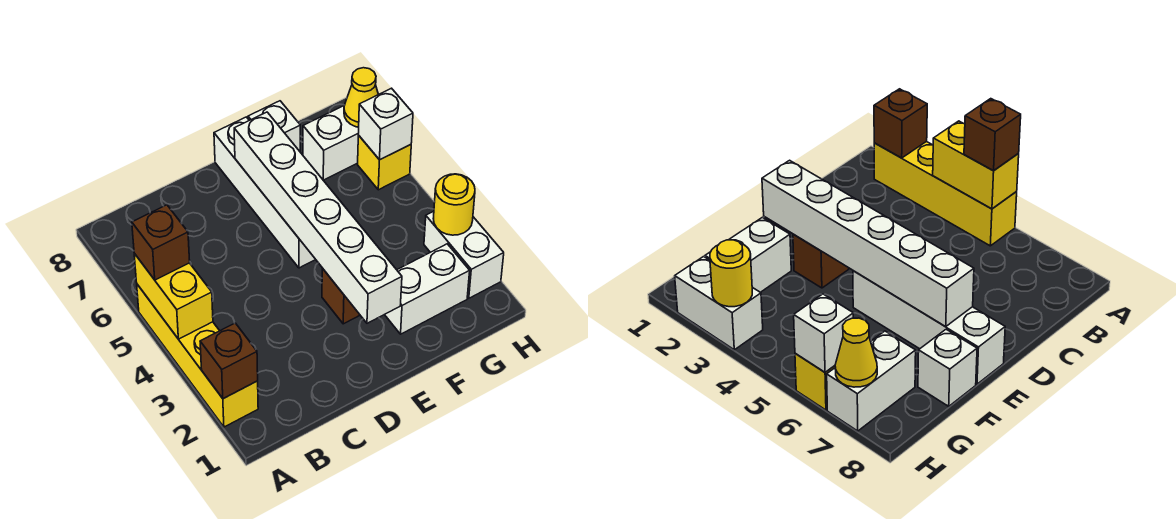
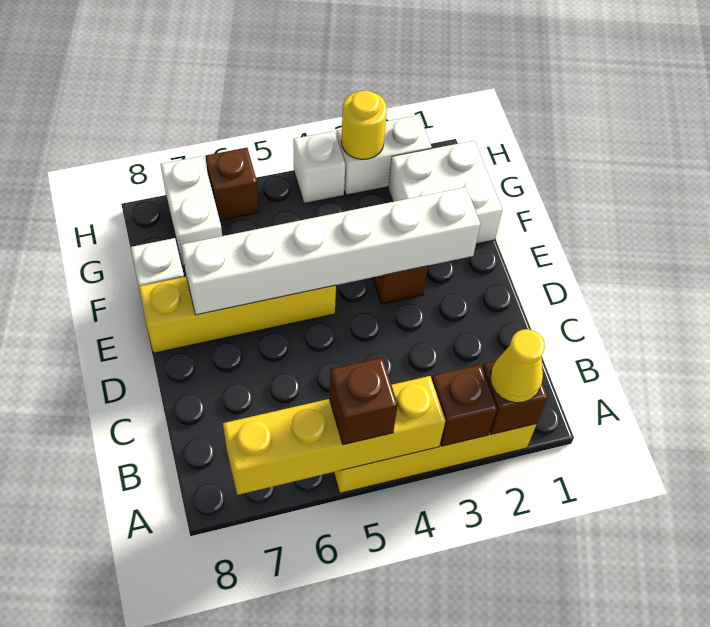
none -> brown 1x1 brick [432,364,497,446]
yellow 1x2 brick [134,254,213,339] -> yellow 1x4 brick [223,376,446,495]
white 1x4 brick [214,117,316,268] -> yellow 1x4 brick [139,277,336,353]
white 1x2 brick [385,244,470,334] -> white 2x2 brick [388,141,502,244]
yellow 1x1 brick [358,135,411,190] -> brown 1x1 brick [205,148,259,220]
white 1x1 brick [358,88,413,160] -> white 1x1 brick moved to [293,131,345,203]
yellow 1x1 cone [344,68,378,127] -> yellow 1x1 cone moved to [490,329,545,403]

